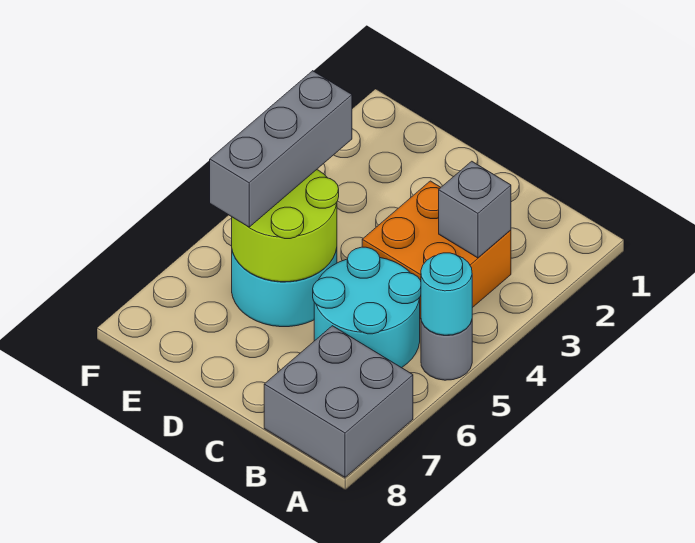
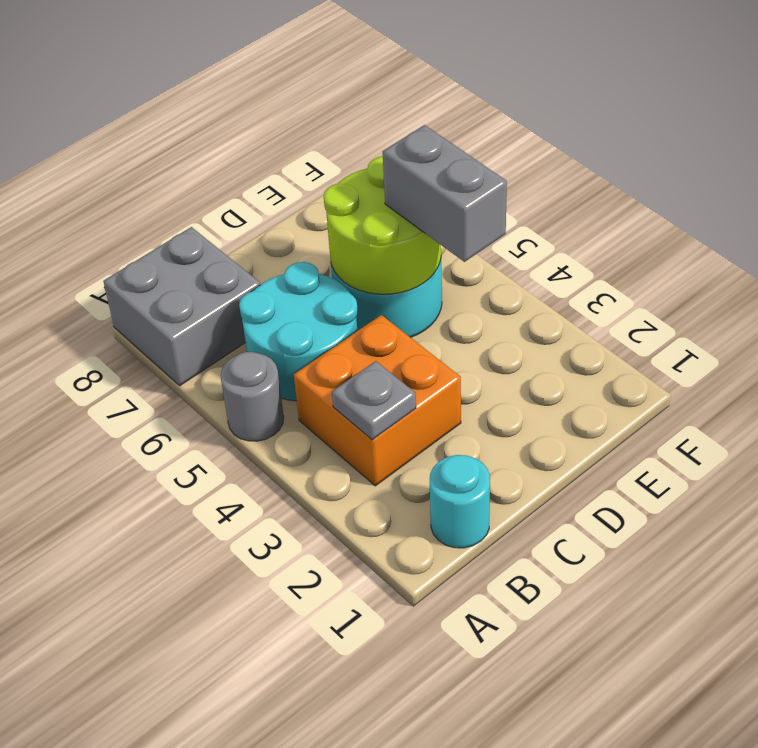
cyan 1x1 round brick [421,253,472,335] -> cyan 1x1 round brick moved to [430,455,490,548]
grey 1x1 brick [439,161,511,258] -> grey 1x1 plate [332,361,416,440]
grey 1x3 brick [210,71,352,227] -> grey 1x2 brick [383,125,507,262]

